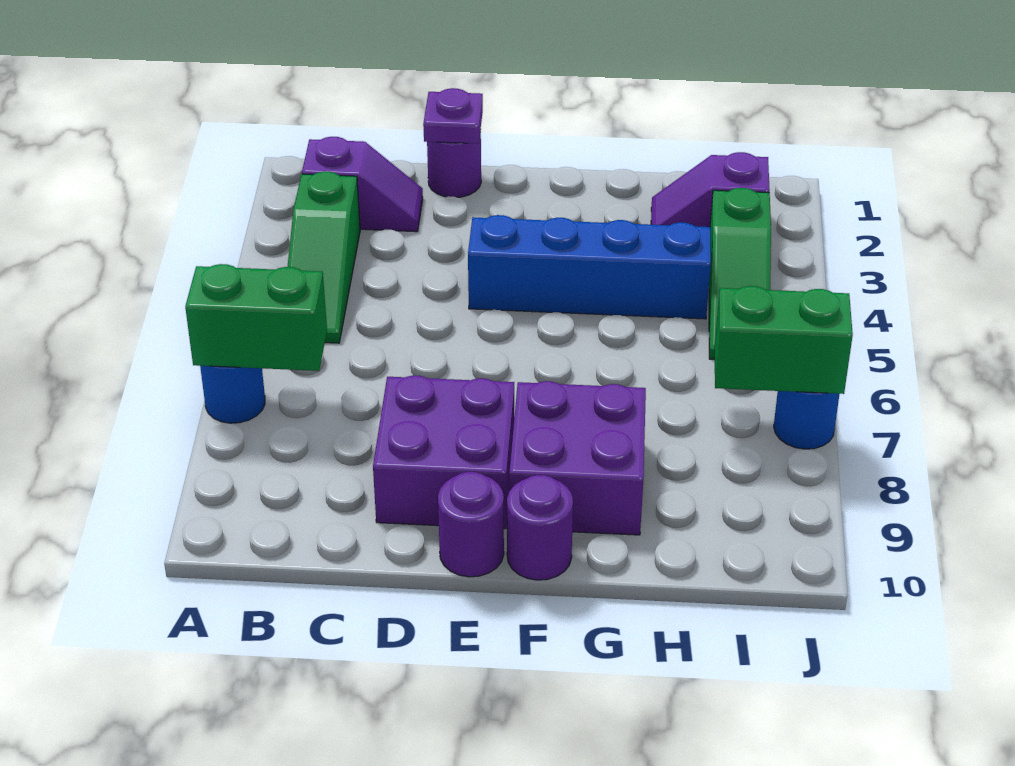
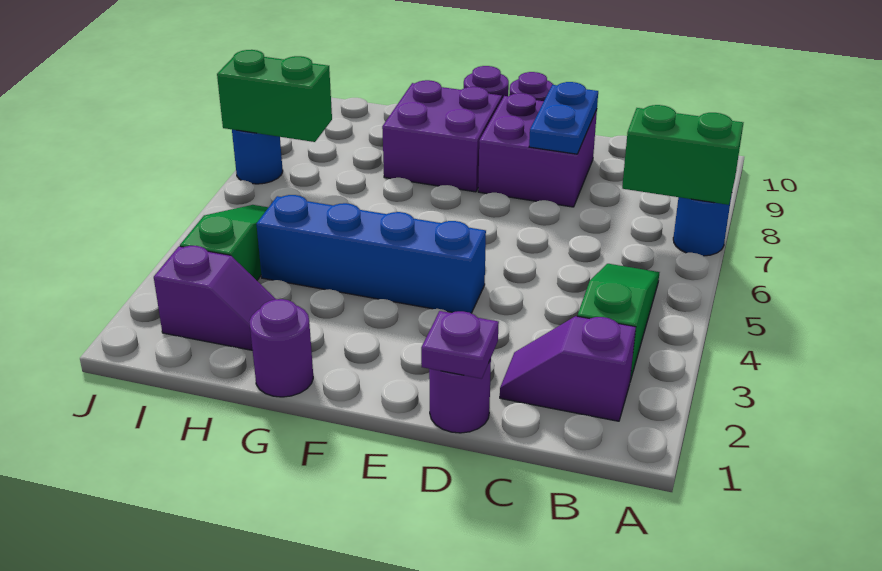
none -> blue 1x2 plate [529,82,598,154]
none -> purple 1x1 round brick [249,299,313,397]

